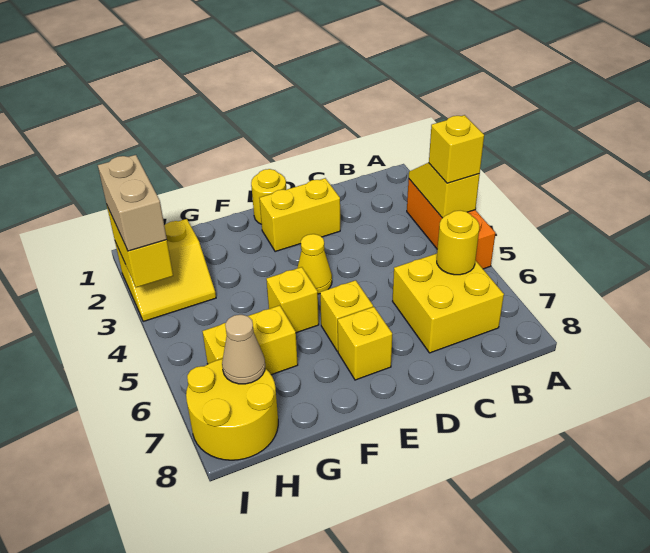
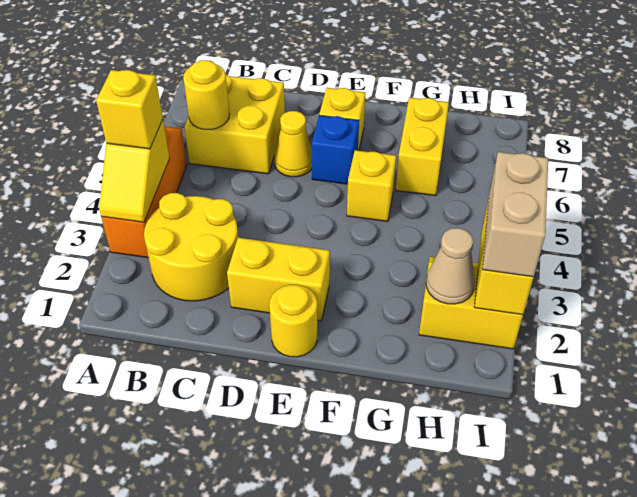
yellow 1x1 cone [297,234,332,294] -> yellow 1x1 cone moved to [274,111,312,177]
yellow 1x1 brick [320,280,373,351] -> blue 1x1 brick [312,115,359,184]
yellow 1x2 brick [202,305,298,375] -> yellow 1x2 brick turned to [396,98,449,196]
yellow 2x2 round brick [186,359,278,460] -> yellow 2x2 round brick moved to [144,193,238,301]
tan 1x1 cone [222,315,265,384] -> tan 1x1 cone moved to [426,228,475,304]

